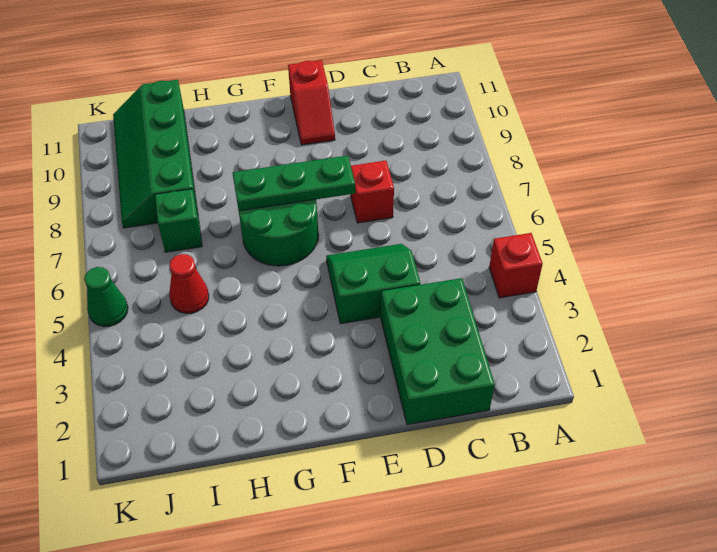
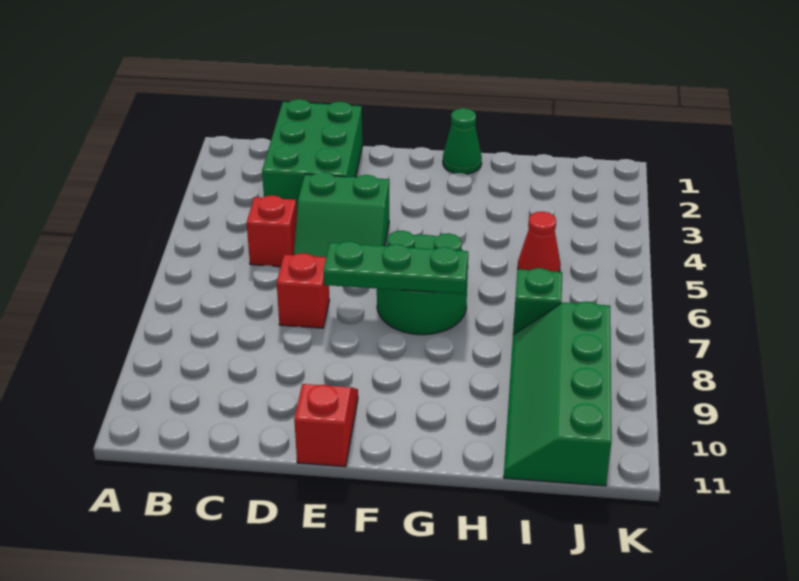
red 1x1 brick [489,233,543,298] -> red 1x1 brick moved to [247,195,297,267]
green 2x4 slope [113,80,198,228] -> green 2x4 slope turned to [504,302,612,486]
green 1x1 cone [84,267,128,327] -> green 1x1 cone moved to [443,108,482,174]

